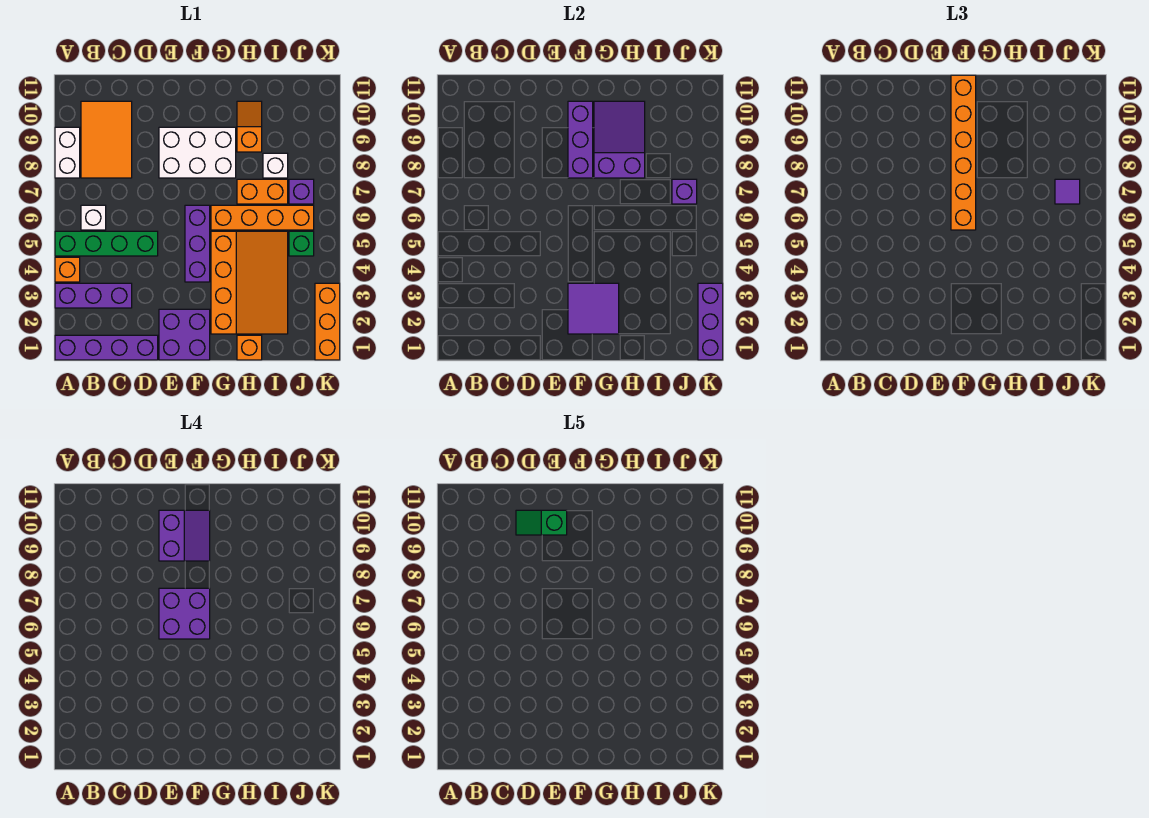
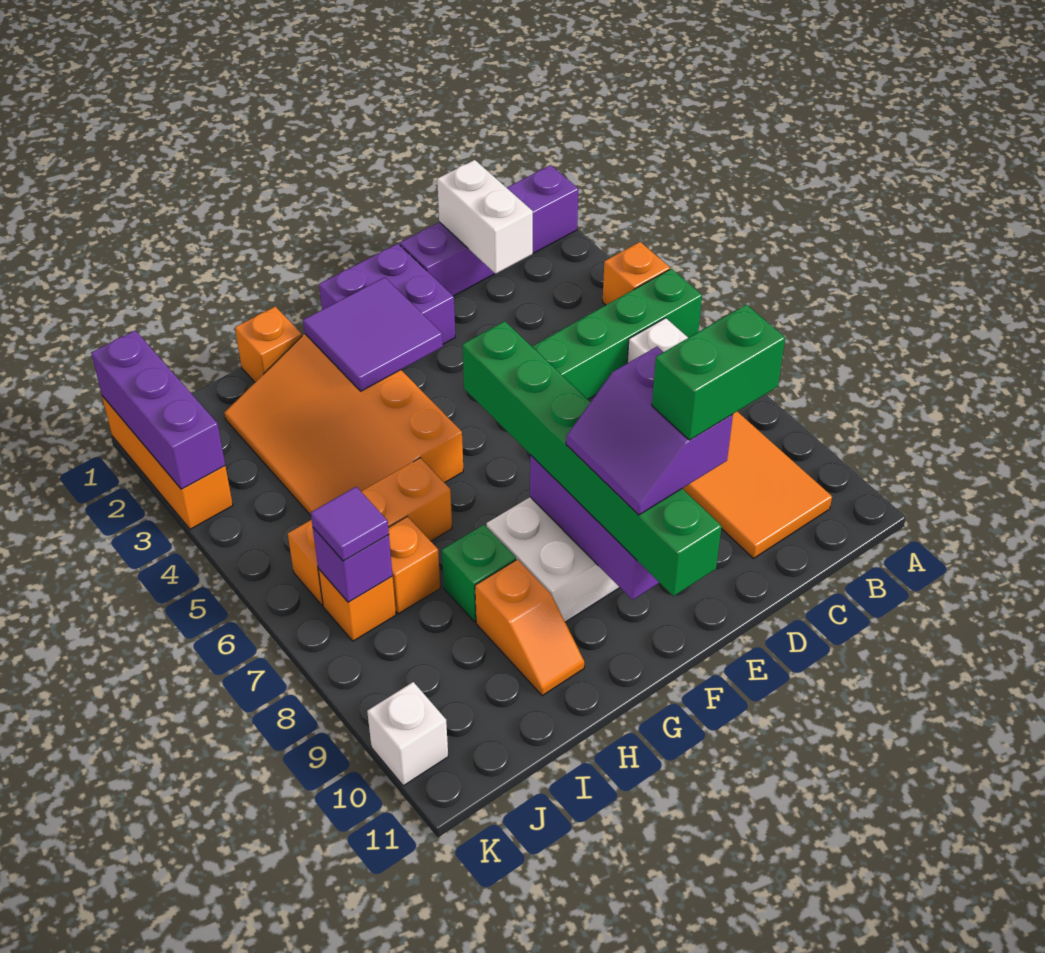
purple 1x3 brick [55,283,132,308] -> none
white 1x2 brick [55,127,80,178] -> white 1x2 brick moved to [437,160,533,274]
green 1x2 slope [516,510,567,535] -> green 1x2 brick [652,304,785,440]
purple 2x2 brick [159,588,210,639] -> none
purple 1x3 brick [185,205,210,282] -> none
orange 1x6 brick [951,75,976,230] -> green 1x6 brick [463,321,722,596]
orange 1x4 brick [211,205,314,230] -> orange 1x3 brick [288,458,452,605]
purple 2x3 slope [594,101,645,178] -> none
orange 1x2 brick [237,179,288,204] -> orange 1x1 brick [388,517,440,614]
white 1x1 brick [263,153,288,178] -> white 1x1 brick moved to [367,682,448,786]
green 1x1 brick [289,231,314,256] -> green 1x1 brick moved to [442,525,516,622]
purple 1x1 brick [289,179,314,204] -> orange 1x1 brick [318,569,396,641]

